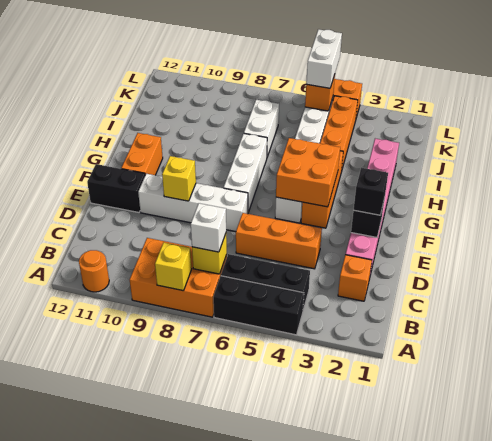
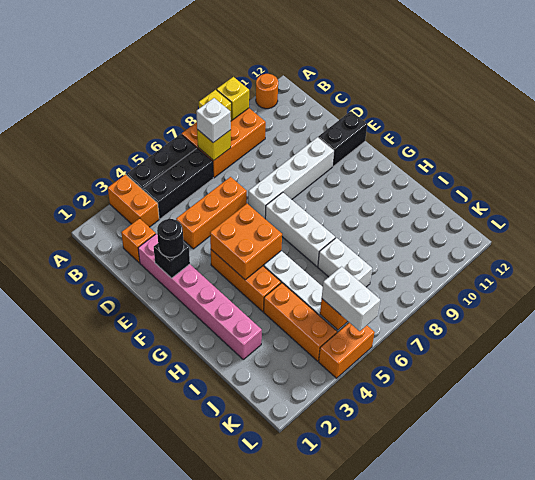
black 1x1 brick [354,168,388,215] -> black 1x1 round brick [157,219,184,257]
yellow 1x1 brick [162,156,196,201] -> yellow 1x1 brick moved to [217,77,249,120]
orange 1x2 brick [121,133,163,175] -> orange 1x2 brick moved to [108,175,159,227]

